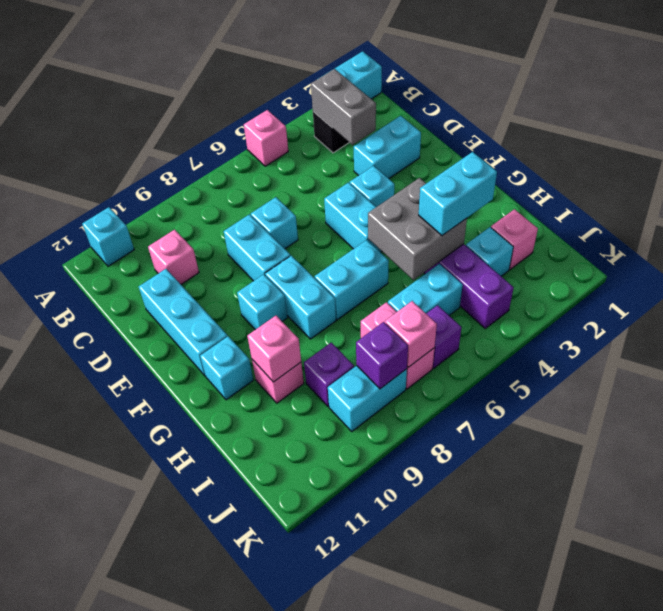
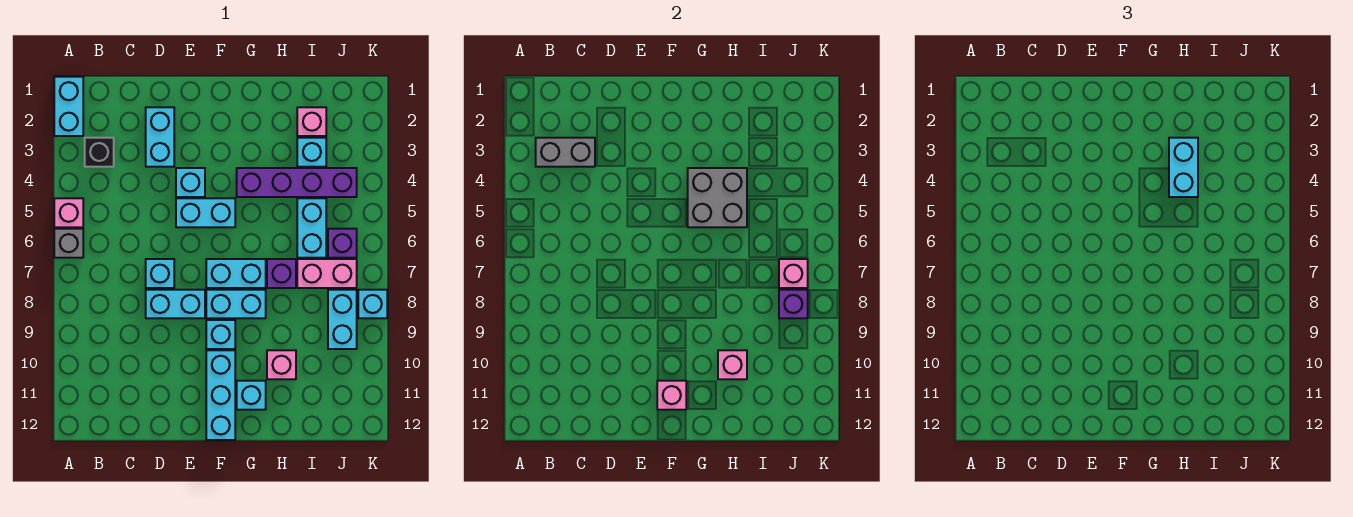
none -> grey 1x1 brick [54,229,83,258]
cyan 1x1 brick [82,207,134,266] -> cyan 1x1 brick moved to [358,290,387,318]
pink 1x1 brick [148,229,199,284] -> pink 1x1 brick moved to [657,381,686,410]
cyan 1x3 brick [138,269,227,376] -> cyan 1x3 brick turned to [206,350,235,440]
cyan 1x2 brick [315,240,389,320] -> cyan 1x2 brick turned to [206,259,266,288]
purple 1x1 brick [304,343,354,407] -> purple 1x1 brick moved to [267,259,296,288]

